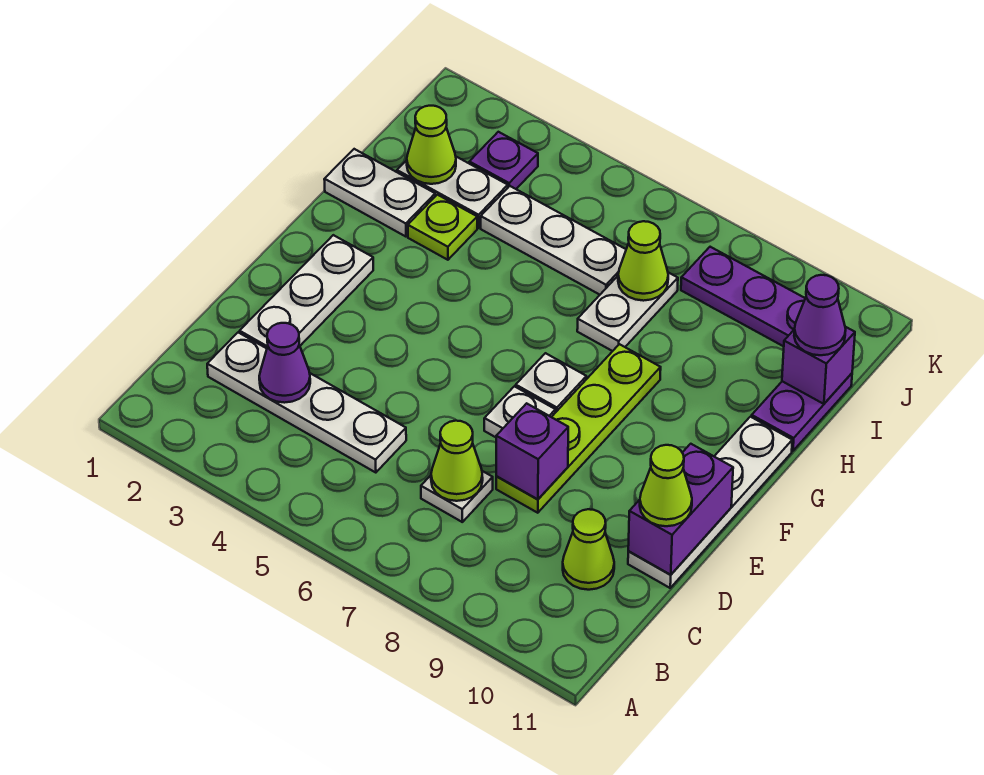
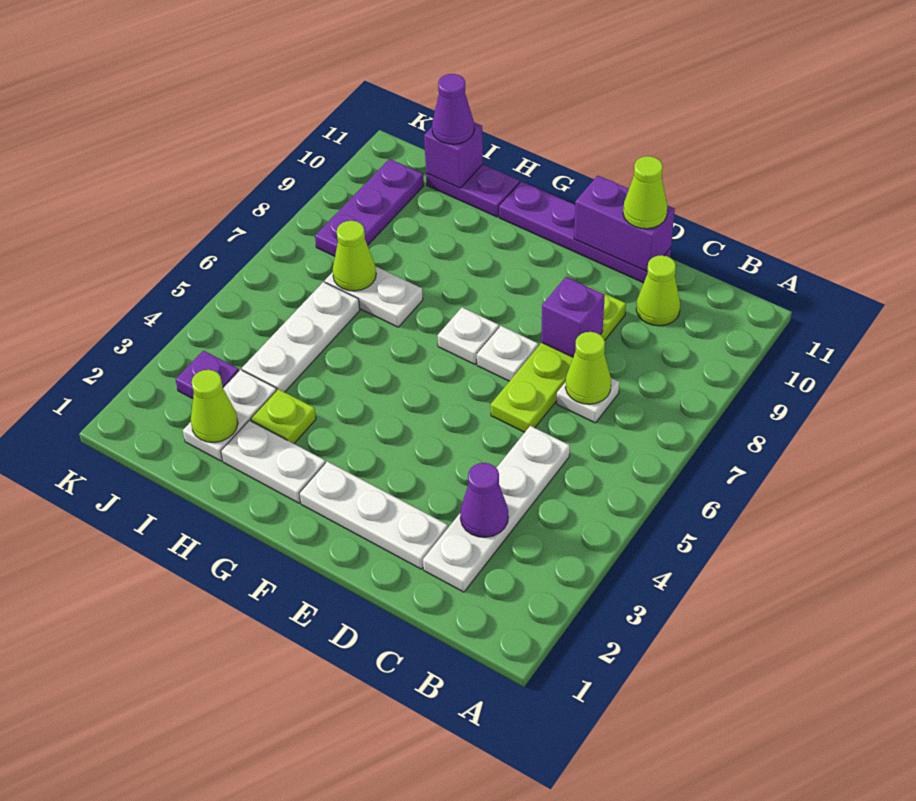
lime 1x4 plate [496,344,661,513] -> lime 1x4 plate turned to [491,286,626,432]
white 1x4 plate [628,417,792,588] -> purple 1x4 plate [499,181,671,283]
white 1x2 plate [324,149,435,237] -> white 1x2 plate turned to [221,420,325,503]

